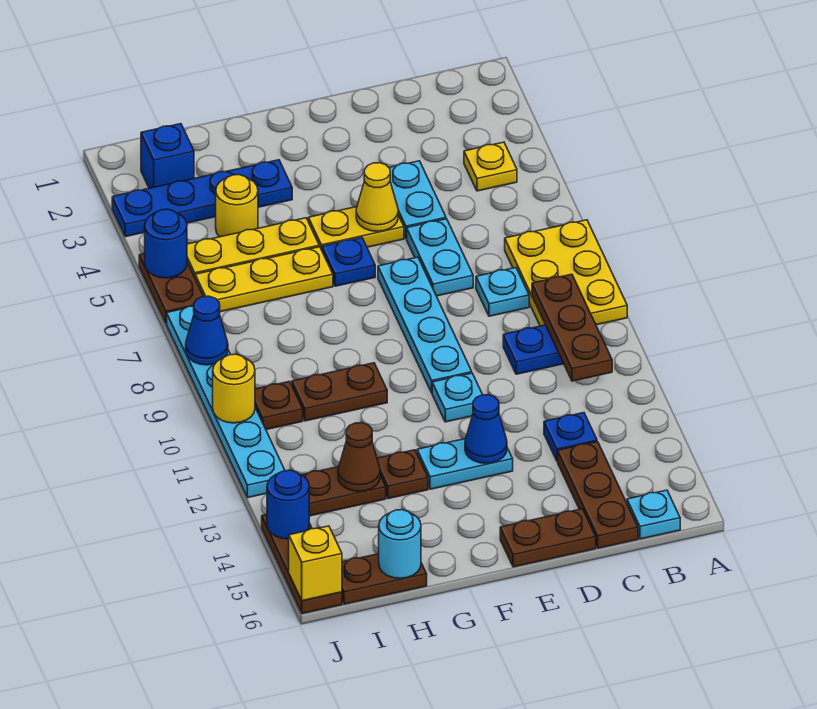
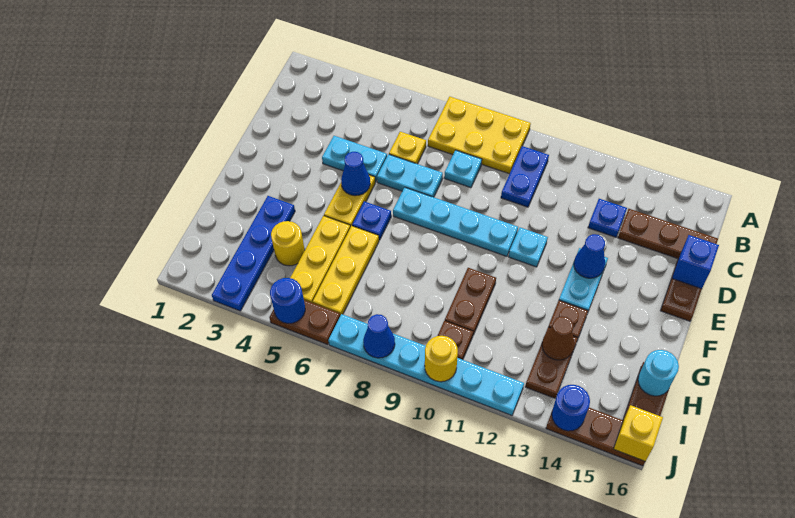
yellow 1x1 plate [464,142,517,191] -> yellow 1x1 plate moved to [389,132,426,164]
brown 1x3 plate [532,274,612,381] -> none
cyan 1x1 plate [627,490,680,539] -> none
yellow 1x1 cone [356,163,398,231] -> blue 1x1 cone [341,152,370,196]
blue 1x1 brick [141,124,194,188] -> blue 1x1 brick moved to [672,235,719,289]

